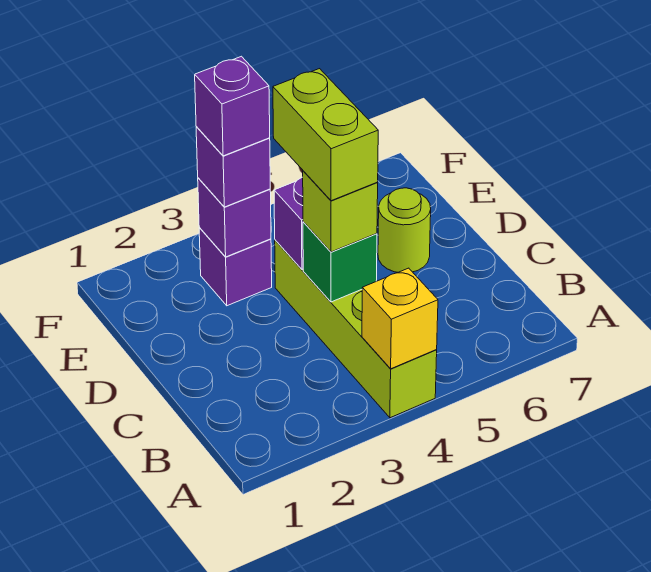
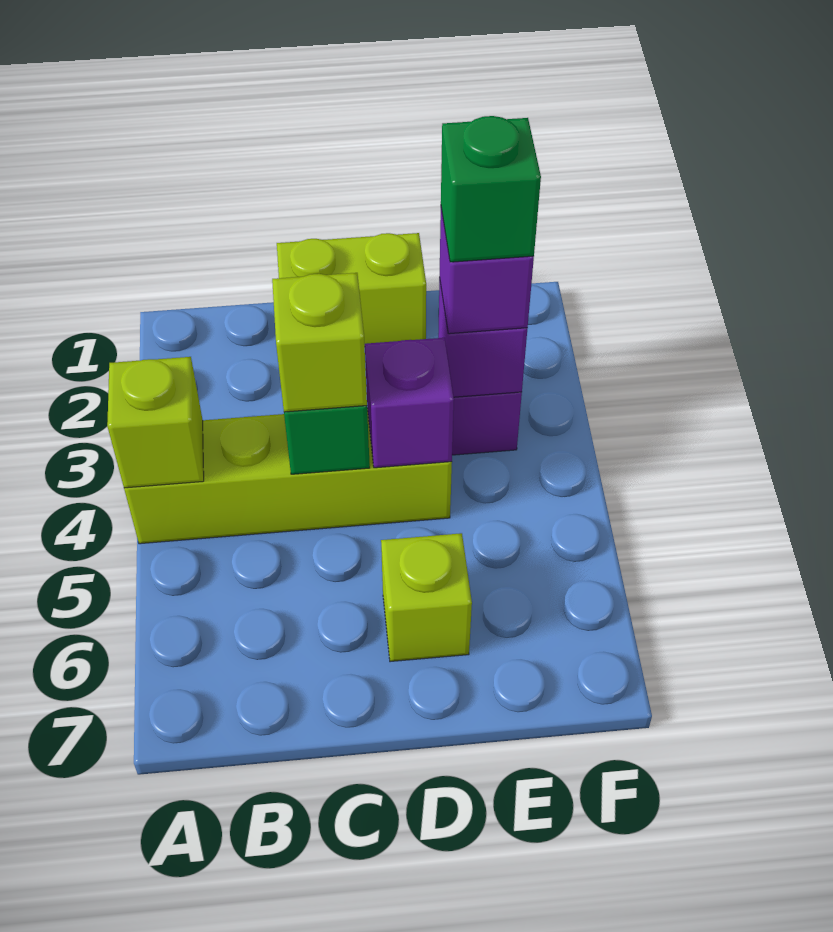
yellow 1x1 brick [362,268,438,369] -> lime 1x1 brick [107,357,204,488]
lime 1x2 brick [273,69,378,201] -> lime 1x2 brick moved to [277,233,426,344]
lime 1x1 round brick [378,188,431,272] -> lime 1x1 brick [381,533,472,662]
purple 1x1 brick [195,56,270,156] -> green 1x1 brick [441,116,541,262]

